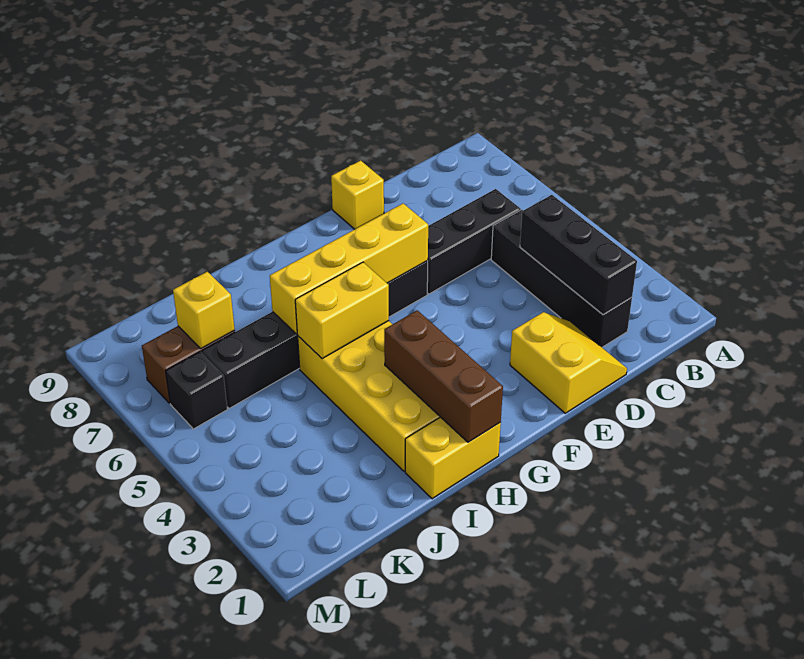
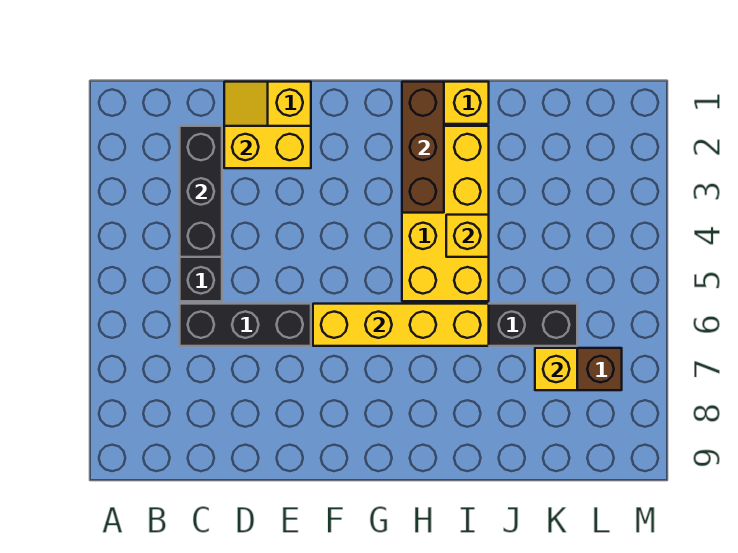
yellow 1x1 brick [331,161,384,229] -> yellow 1x1 brick moved to [446,215,489,257]
yellow 1x2 brick [295,262,389,359] -> yellow 1x2 brick moved to [224,126,311,168]
black 1x1 brick [166,352,227,429] -> none

